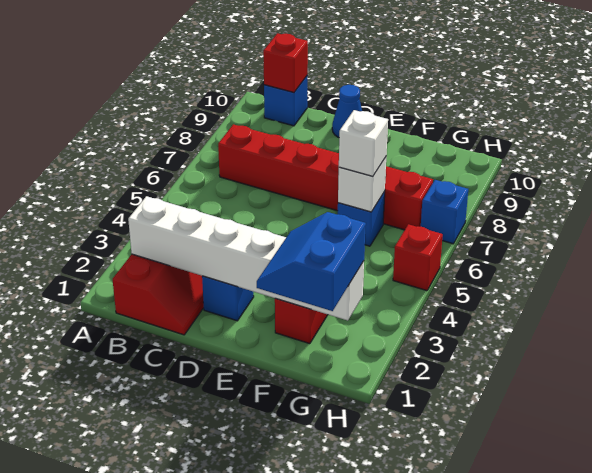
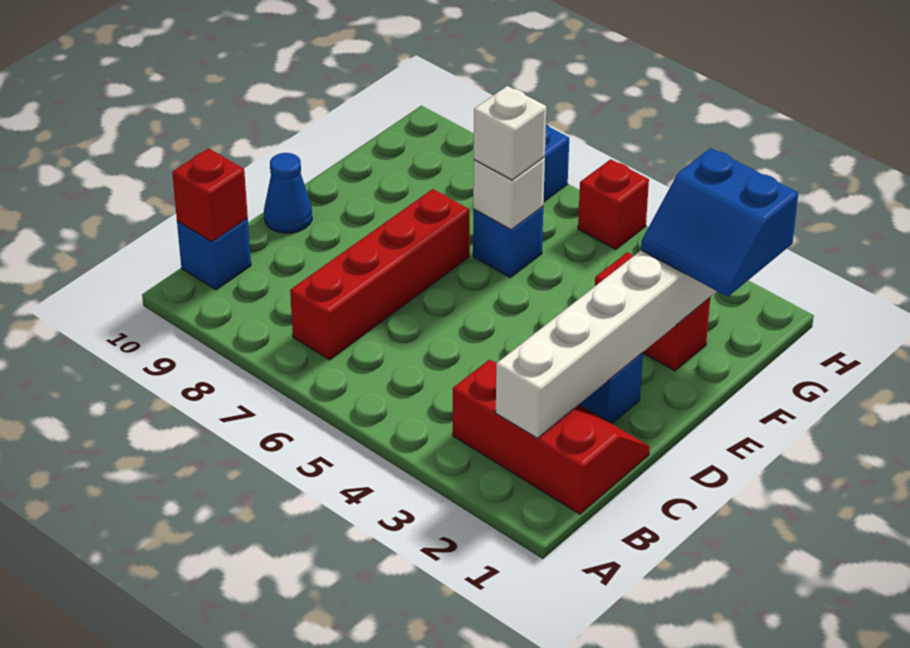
red 1x6 brick [218,124,433,230] -> red 1x4 brick [290,189,470,360]

